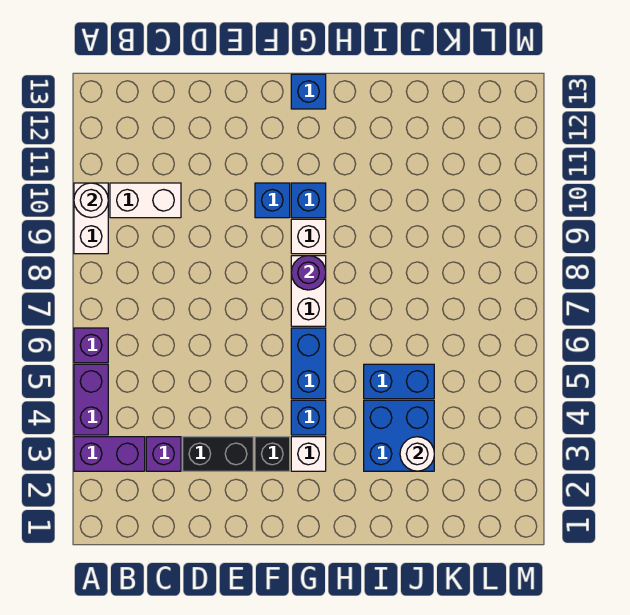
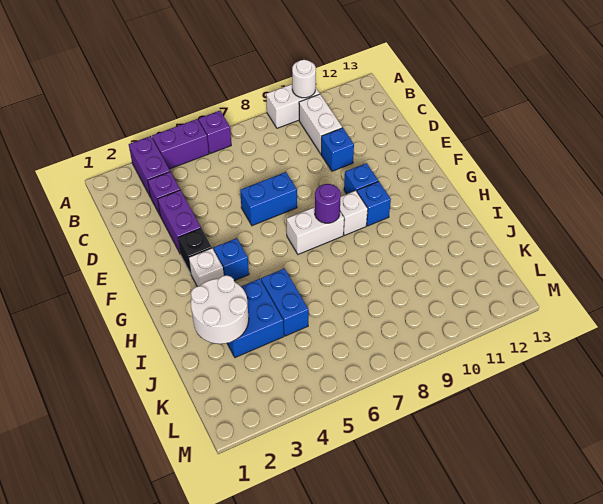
black 1x2 brick [183,437,253,471] -> purple 1x2 brick [158,190,201,253]
blue 1x2 brick [291,328,326,399] -> blue 1x2 brick moved to [240,172,297,226]
blue 1x1 brick [291,74,326,109] -> blue 1x1 brick moved to [321,128,354,171]
white 1x1 round brick [400,437,434,471] -> white 2x2 round brick [191,275,249,344]

